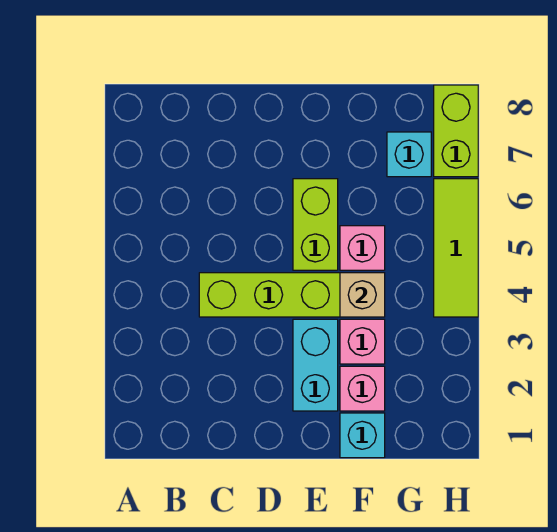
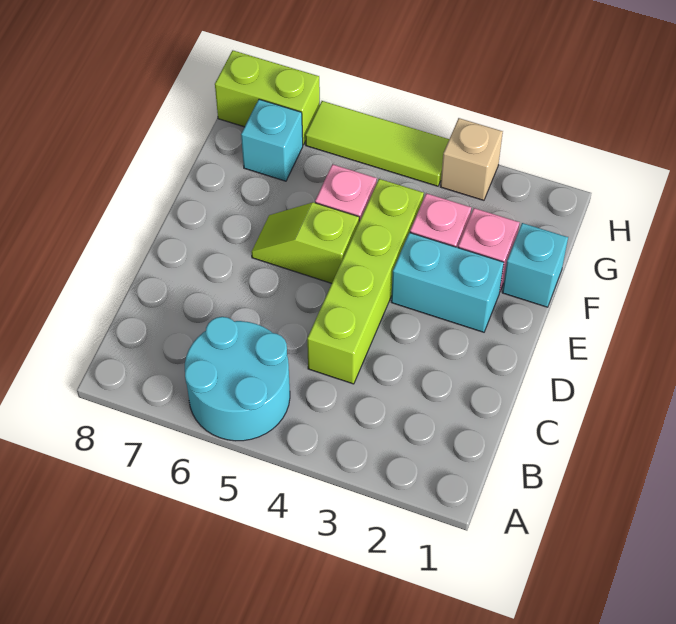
none -> cyan 2x2 round brick [185,317,290,441]
lime 1x2 brick [293,179,338,270] -> lime 1x2 slope [251,202,359,283]
tan 1x1 brick [340,273,385,317] -> tan 1x1 brick moved to [441,118,503,200]

